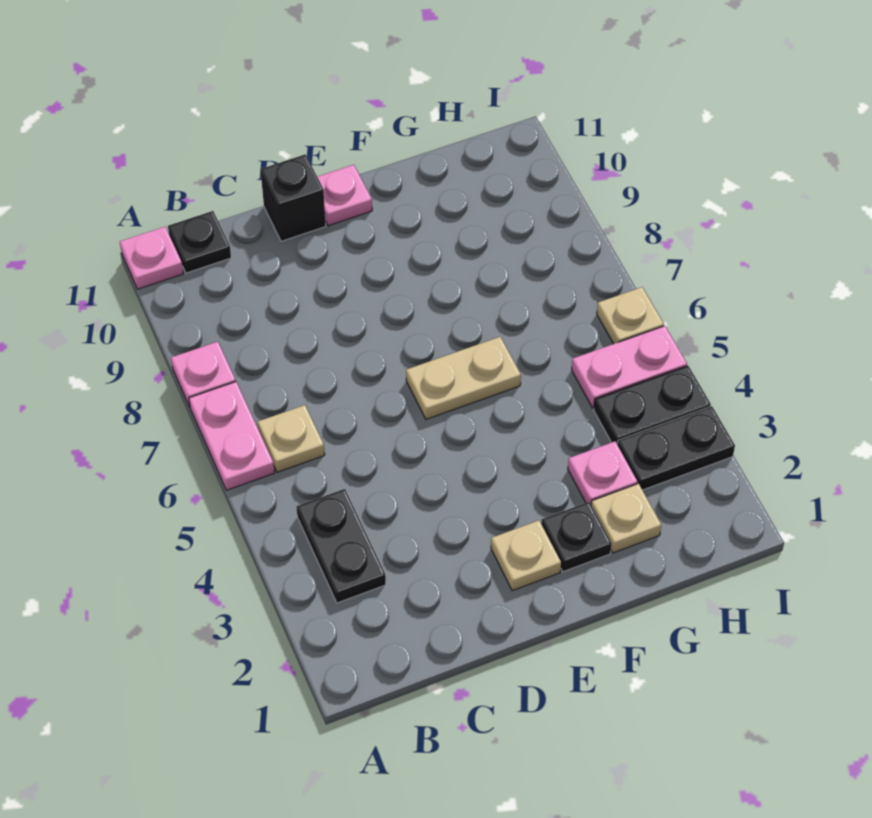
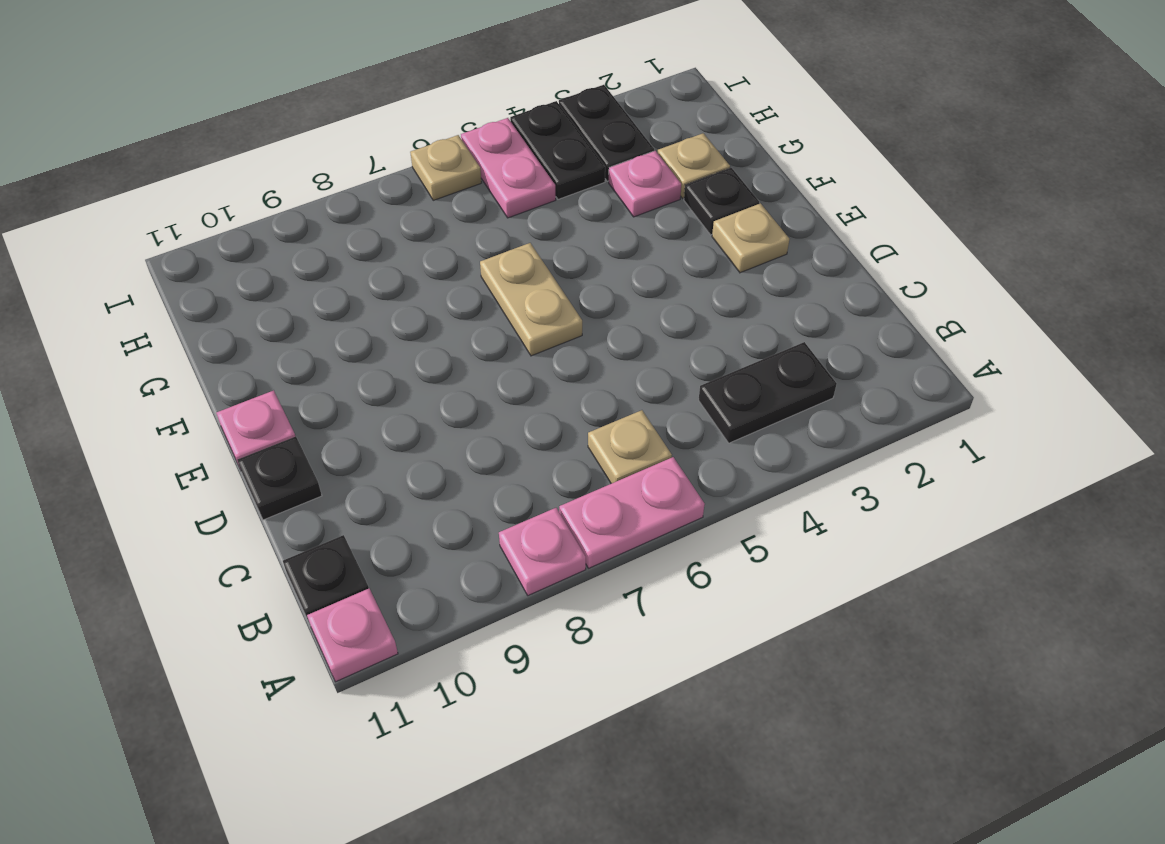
black 1x1 brick [260,154,326,241] -> black 1x1 plate [237,436,322,520]

